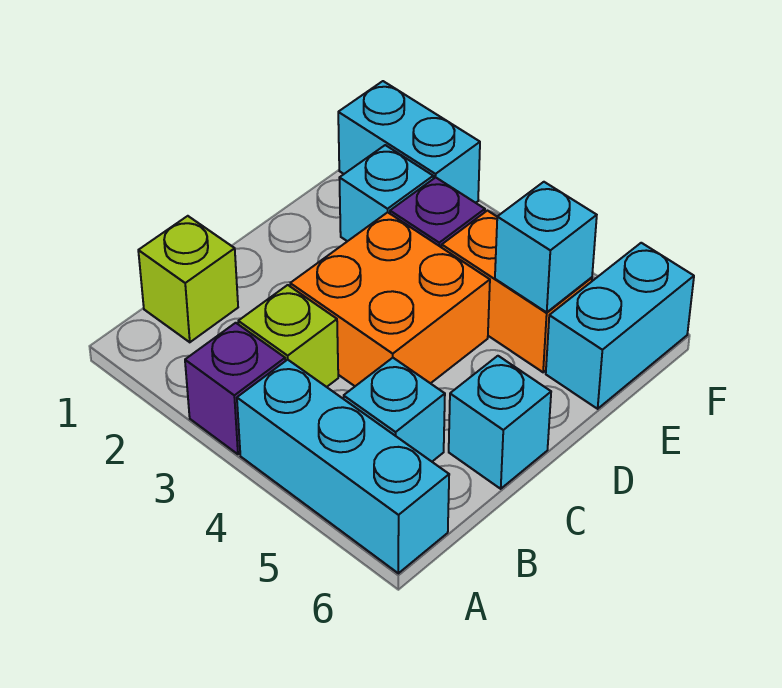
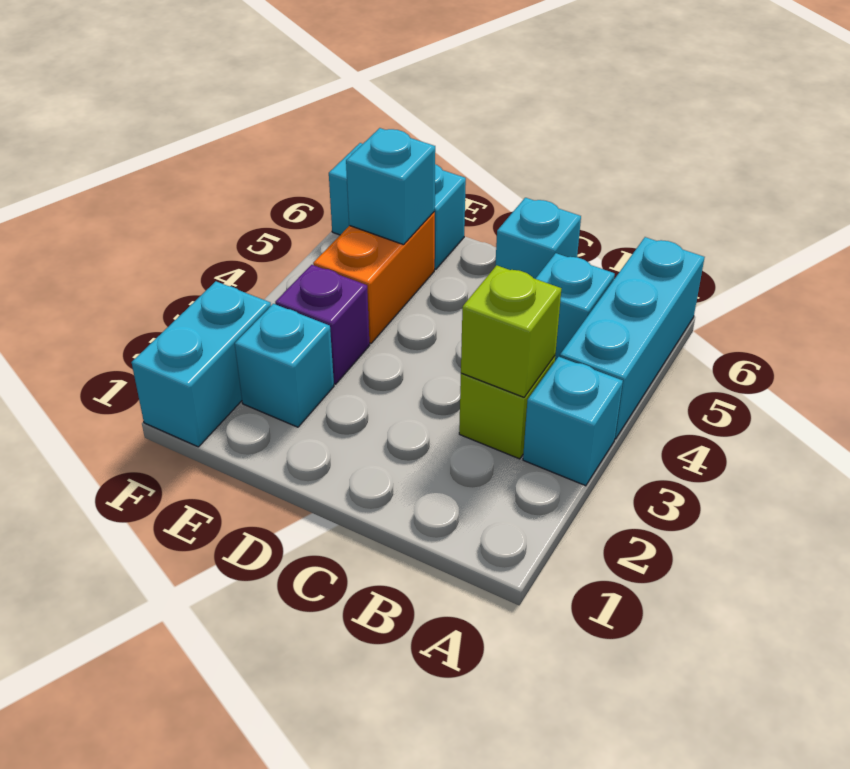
purple 1x1 brick [185,323,285,454] -> cyan 1x1 brick [523,357,623,486]
lime 1x1 brick [138,216,238,342] -> lime 1x1 brick moved to [461,265,561,397]
orange 2x2 brick [290,212,490,386] -> none

